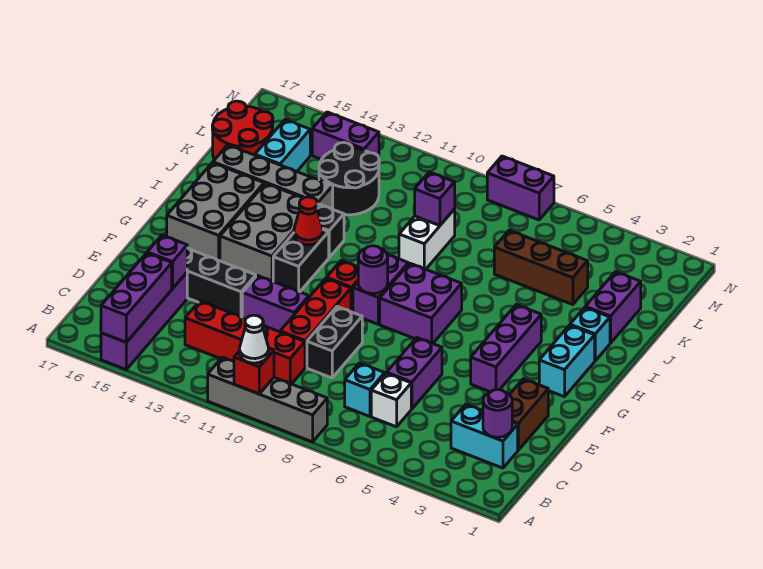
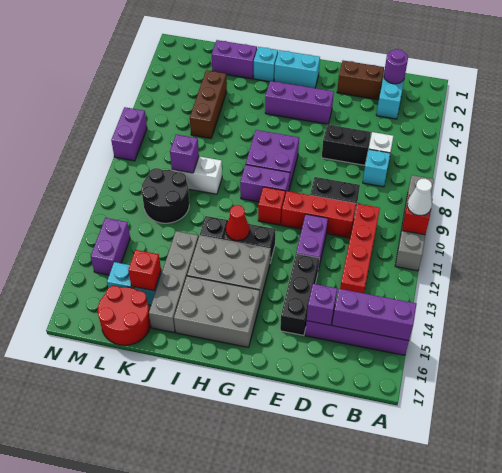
purple 1x2 brick [387,338,442,409] -> black 1x2 brick [322,124,371,165]
purple 1x1 round brick [358,246,388,294] -> none
black 2x2 round brick [319,142,379,215] -> black 2x2 round brick moved to [141,168,189,223]
none -> red 1x1 brick [128,250,161,291]

